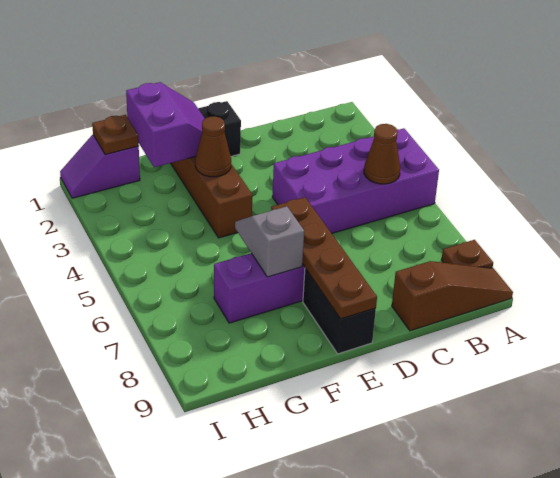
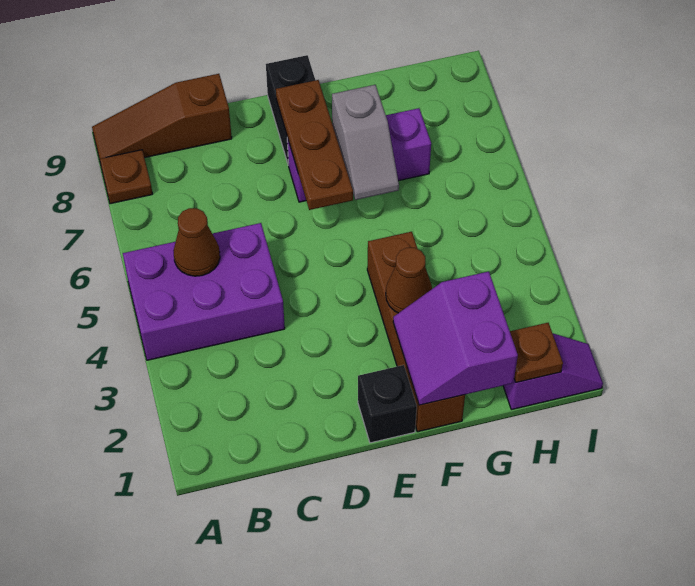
purple 2x4 brick [272,128,439,233] -> purple 2x3 brick [123,223,285,360]
brown 1x4 plate [271,197,377,319] -> brown 1x3 plate [276,80,353,210]

